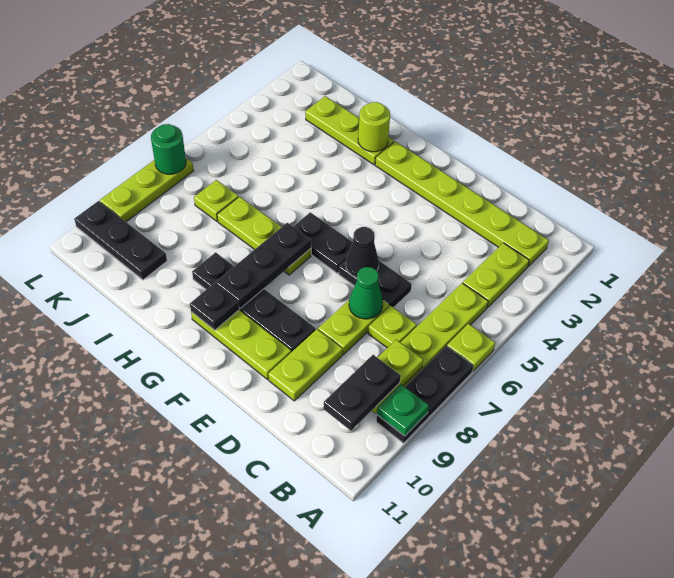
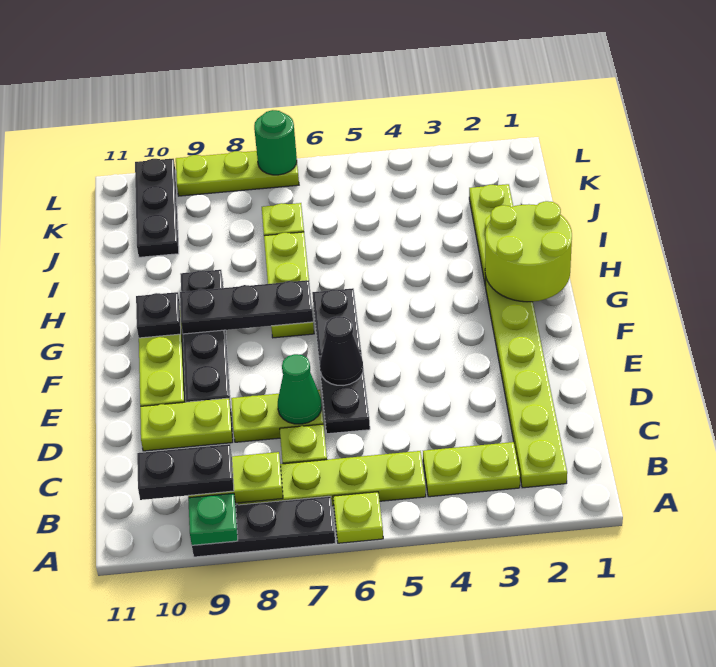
lime 1x1 round brick [358,102,390,152] -> lime 2x2 round brick [485,201,572,302]

